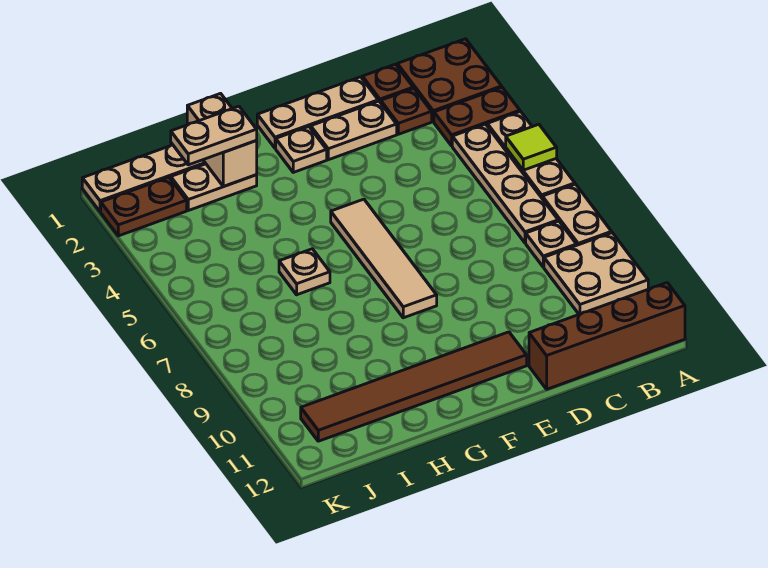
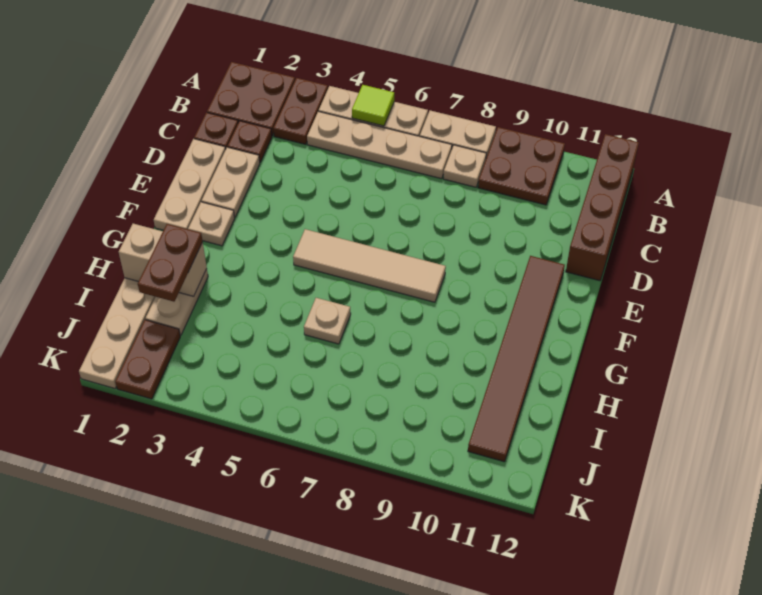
tan 2x2 plate [544,233,648,314] -> brown 2x2 plate [478,127,565,205]
tan 1x2 plate [171,106,257,165] -> brown 1x2 plate [138,224,203,302]

